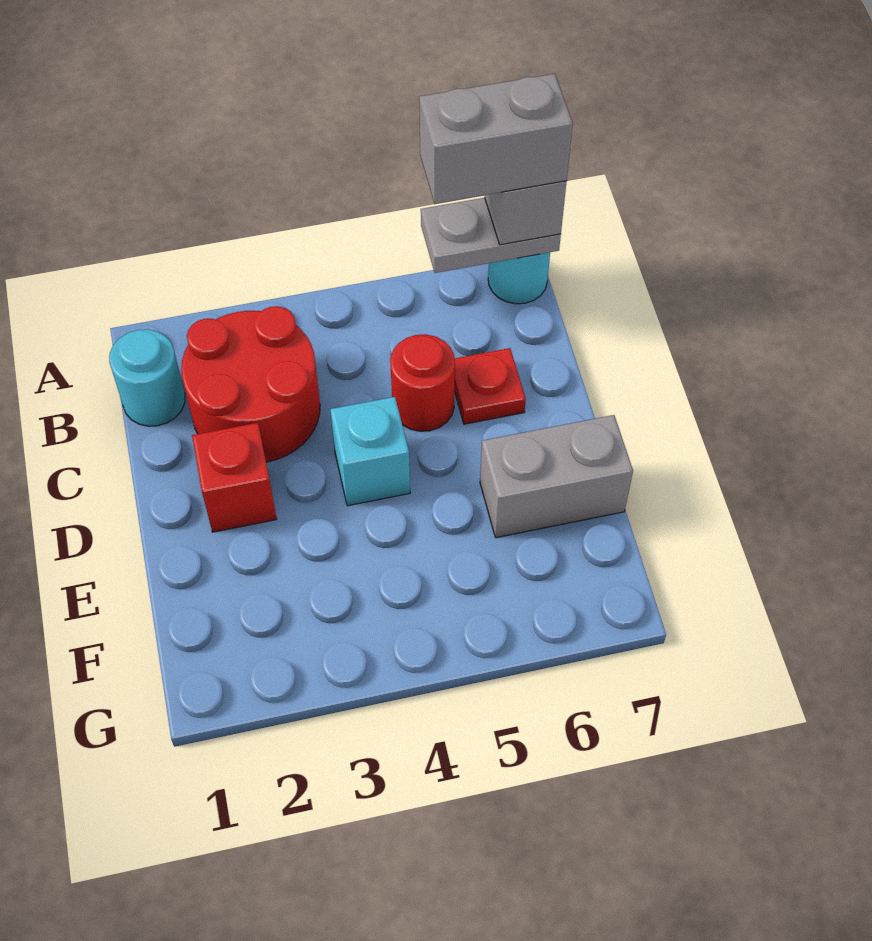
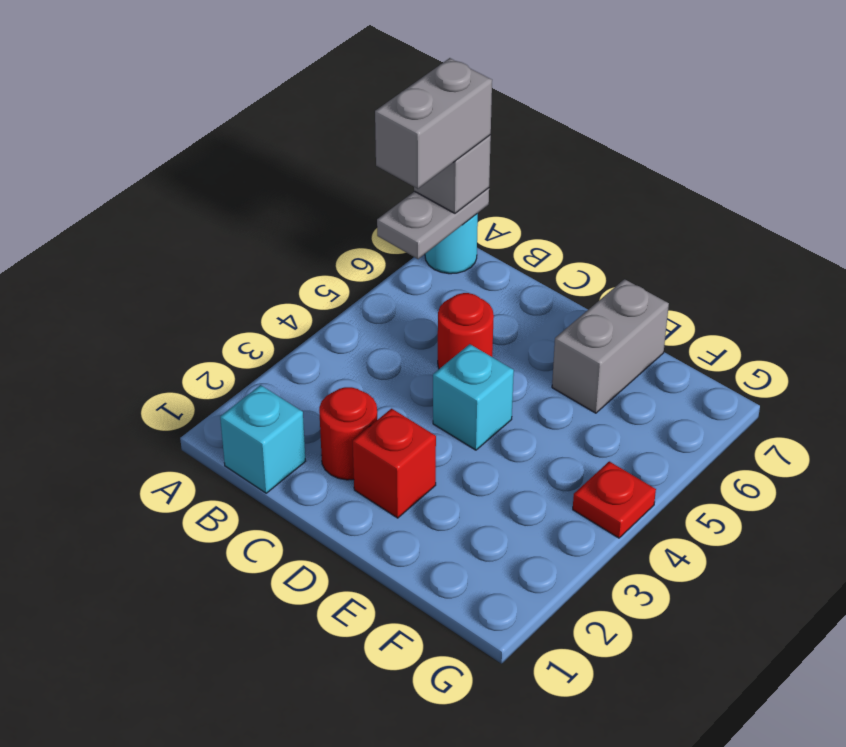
cyan 1x1 round brick [109,329,185,426] -> cyan 1x1 brick [220,385,306,493]
red 2x2 round brick [181,306,320,462] -> red 1x1 round brick [319,387,377,480]
red 1x1 plate [455,348,526,424] -> red 1x1 plate moved to [573,461,656,538]

